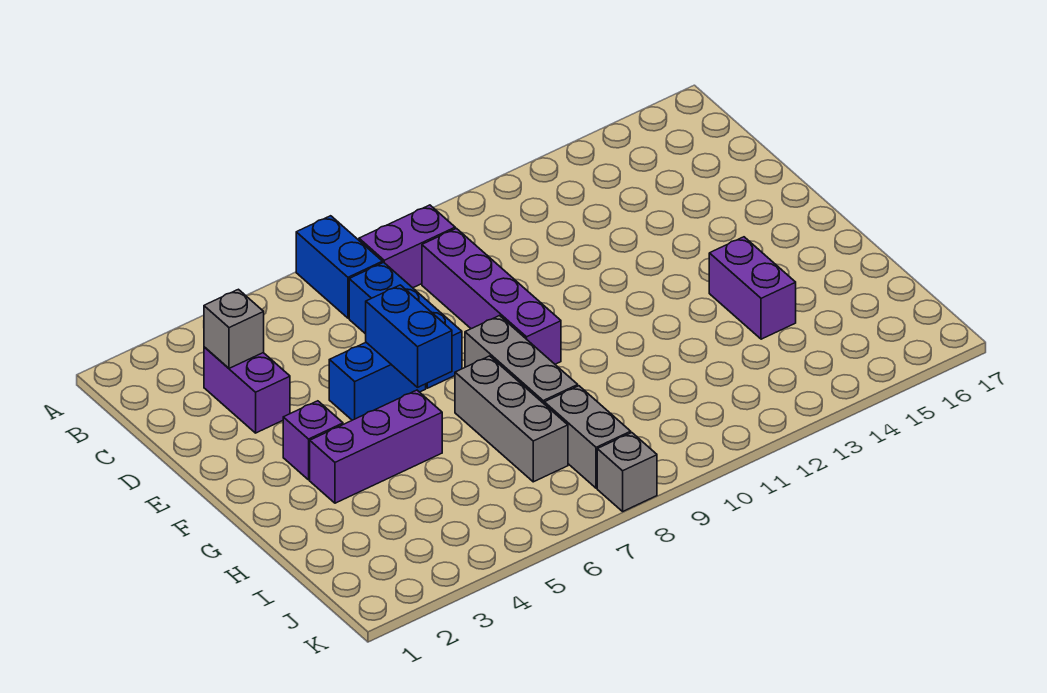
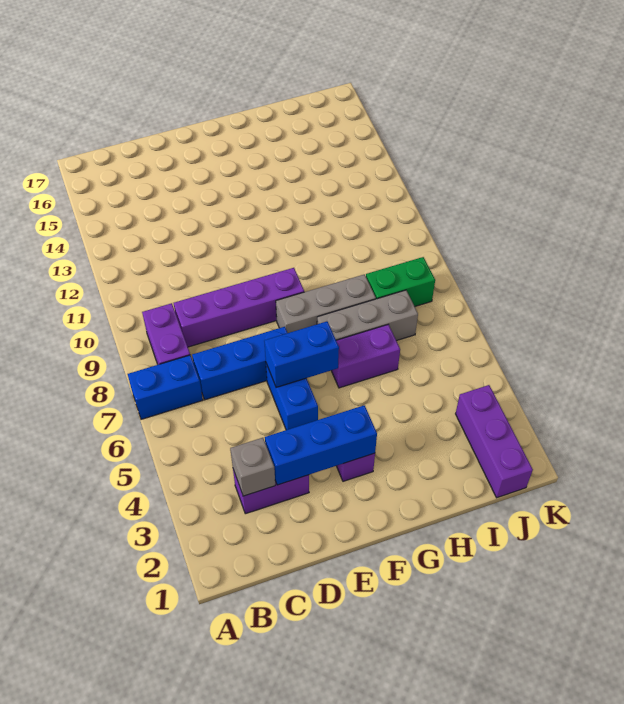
none -> blue 1x3 brick [265,405,377,485]
purple 1x3 brick [310,390,442,503] -> purple 1x3 brick moved to [456,385,533,498]
purple 1x2 brick [709,237,796,339] -> purple 1x2 brick moved to [331,325,400,388]
grey 1x2 brick [544,386,631,488] -> green 1x2 brick [366,257,435,306]
grey 1x1 brick [597,433,657,511] -> none

